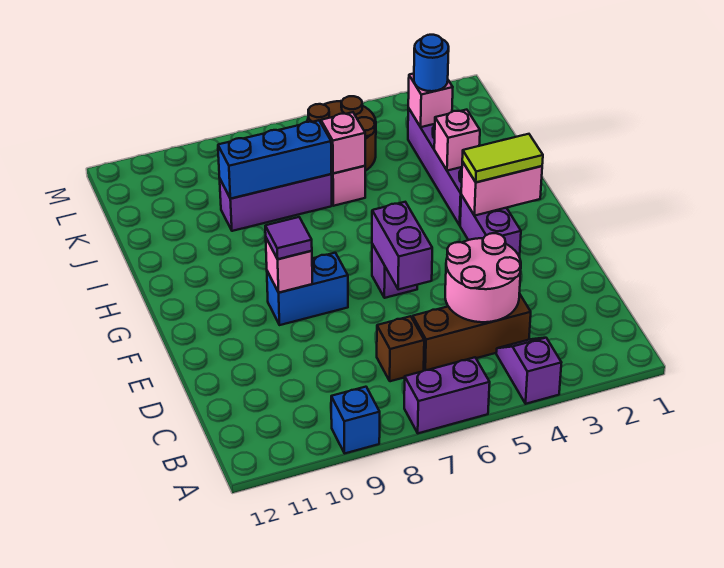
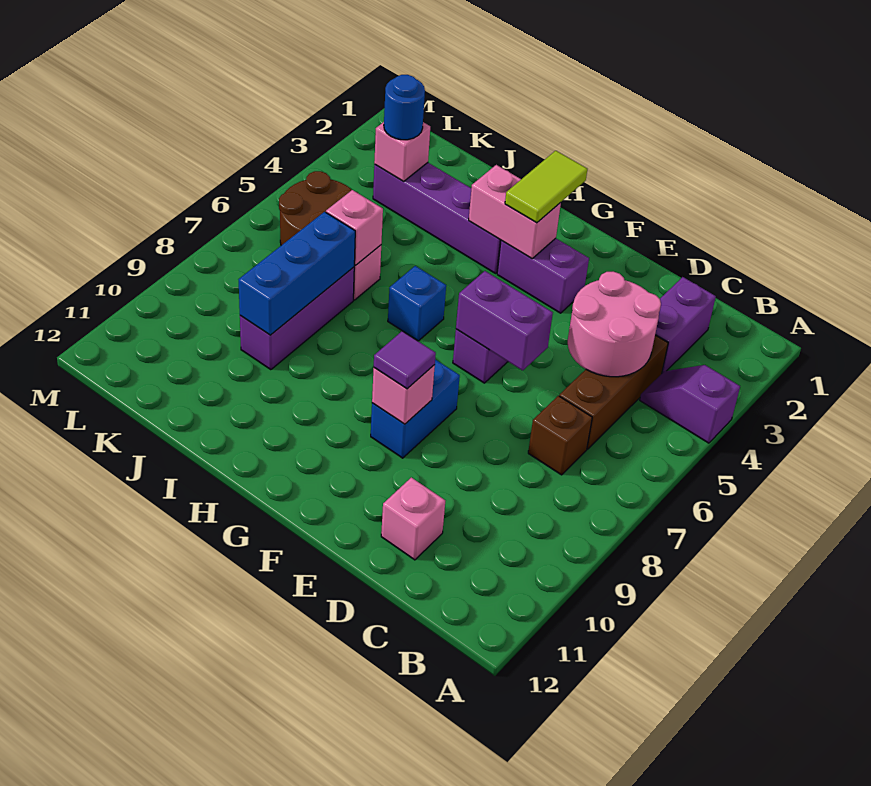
purple 1x2 brick [404,357,490,433] -> purple 1x2 brick moved to [655,277,716,373]
blue 1x1 brick [331,387,380,453] -> blue 1x1 brick moved to [388,266,446,341]
pink 1x2 brick [461,162,542,216] -> pink 1x2 brick turned to [469,165,561,259]
pink 1x1 brick [434,110,480,171] -> pink 1x1 brick moved to [381,477,445,560]

